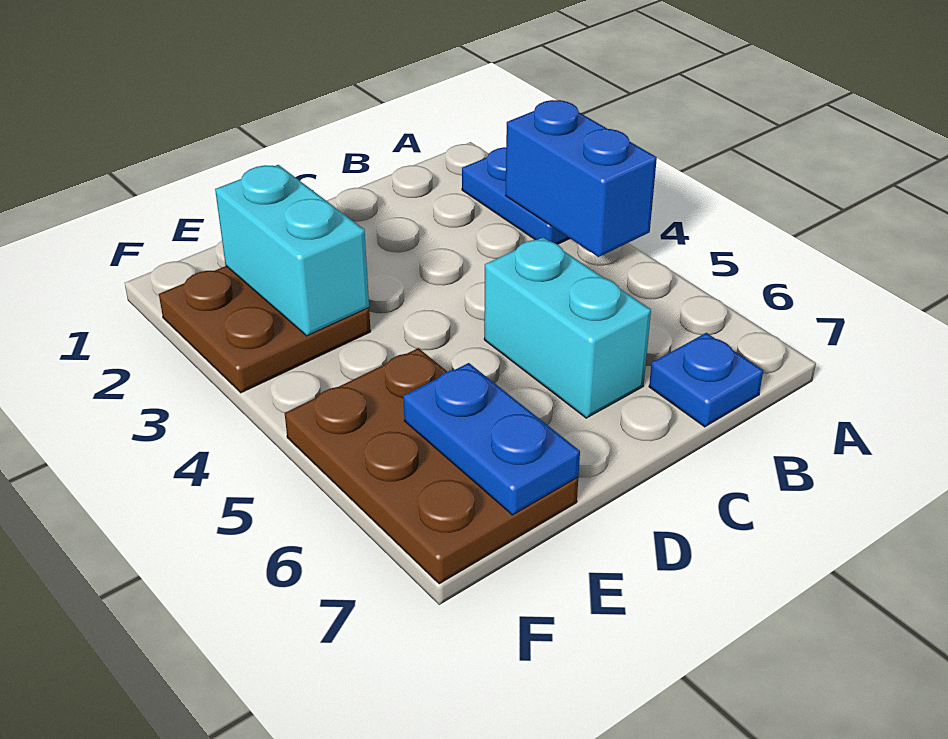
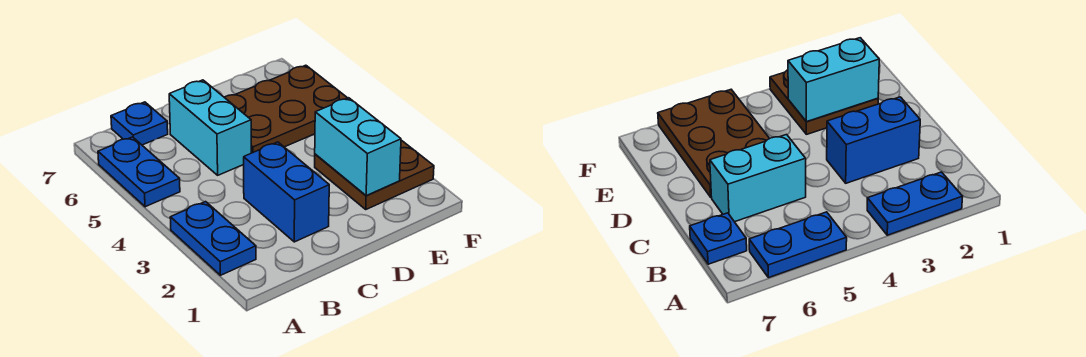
blue 1x2 brick [506,100,657,257] -> blue 1x2 brick moved to [244,142,329,242]
brown 2x3 plate [285,348,578,584] -> brown 2x3 plate turned to [224,65,347,153]
blue 1x2 plate [403,363,580,515] -> blue 1x2 plate moved to [98,137,180,207]

